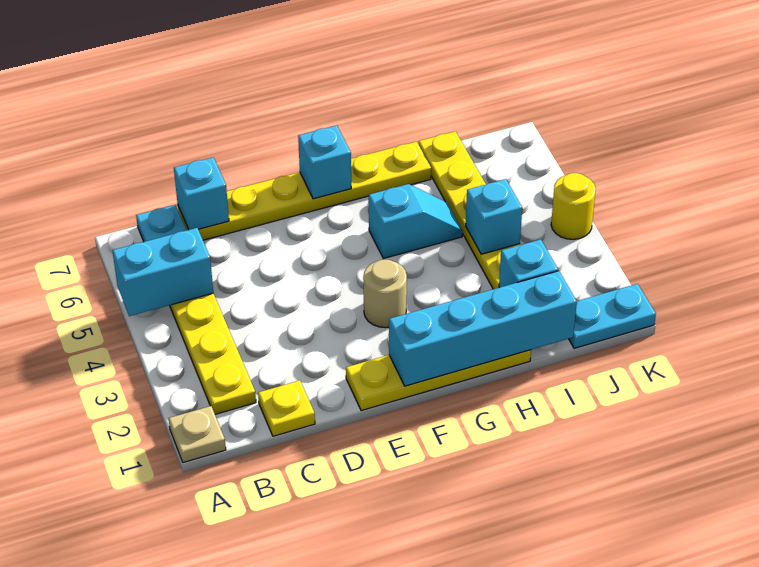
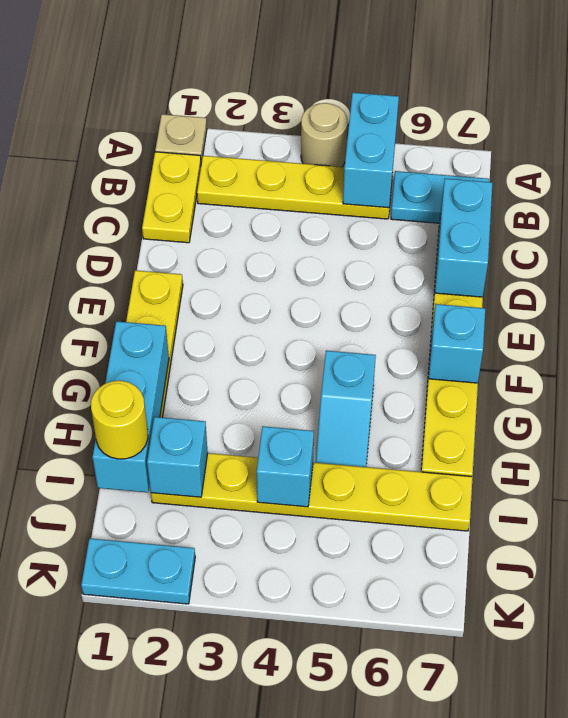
yellow 1x1 plate [258,381,315,436] -> yellow 1x2 plate [142,152,201,243]
cyan 1x1 brick [174,157,229,230] -> cyan 1x2 brick [435,179,492,297]
cyan 1x4 brick [389,271,577,386] -> cyan 1x3 brick [93,321,169,492]
tan 1x1 round brick [363,260,407,328] -> tan 1x1 round brick moved to [301,103,348,167]
cyan 1x2 plate [569,284,656,348] -> cyan 1x2 plate turned to [81,538,195,604]
yellow 1x1 round brick [551,173,596,239] -> yellow 1x1 round brick moved to [91,381,148,459]

